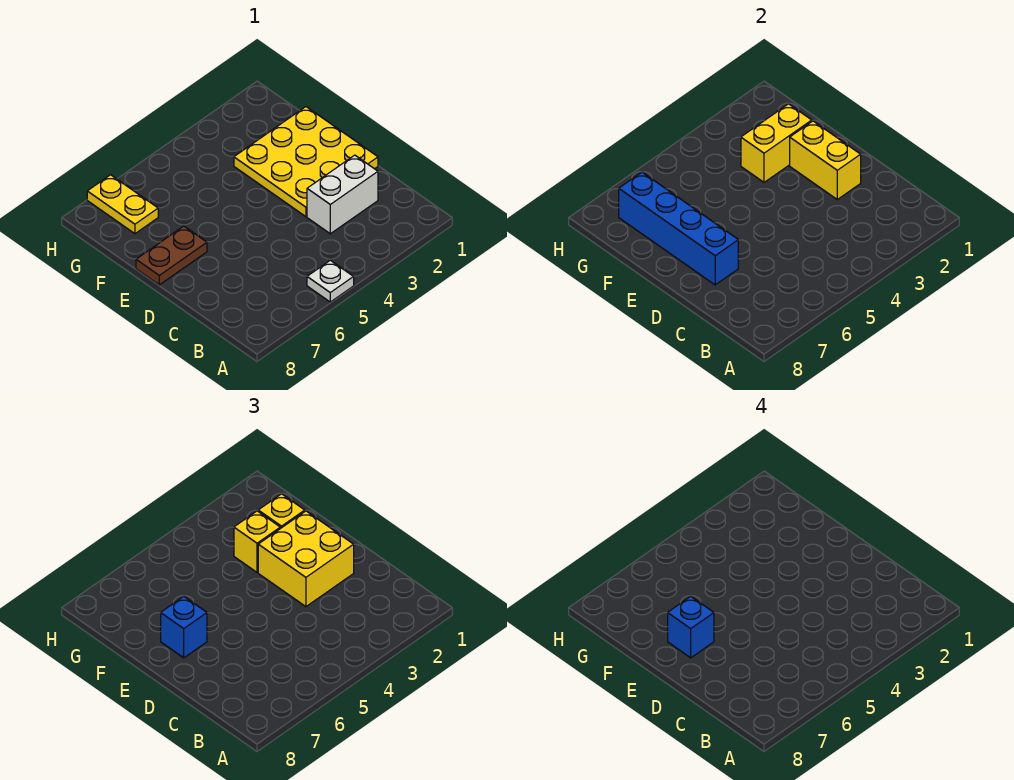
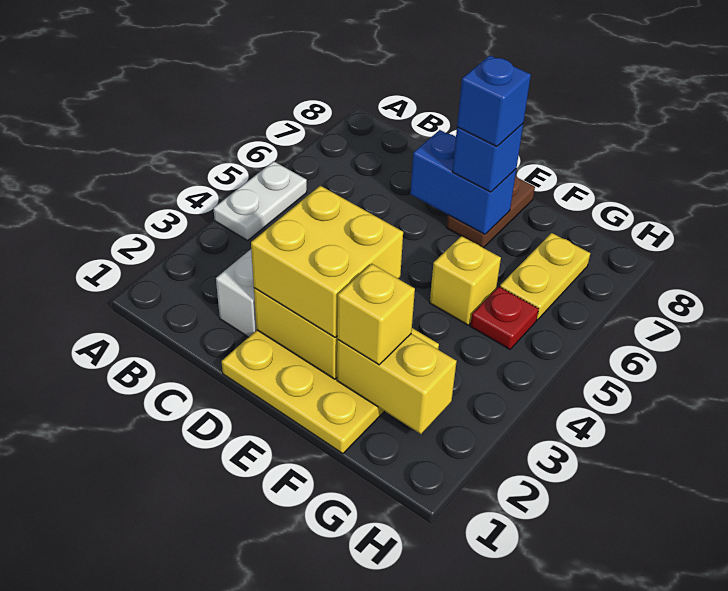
white 1x1 plate [307,260,354,302] -> white 1x2 plate [213,161,307,240]
blue 1x4 brick [619,172,738,285] -> blue 1x2 brick [410,130,516,235]
yellow 1x2 brick [741,104,812,182] -> yellow 1x2 brick turned to [337,334,457,434]
yellow 1x1 brick [234,511,280,572] -> yellow 1x1 brick moved to [430,236,501,325]
none -> red 1x1 plate [470,287,539,349]
yellow 1x2 plate [87,175,158,234] -> yellow 1x2 plate turned to [500,233,590,320]

